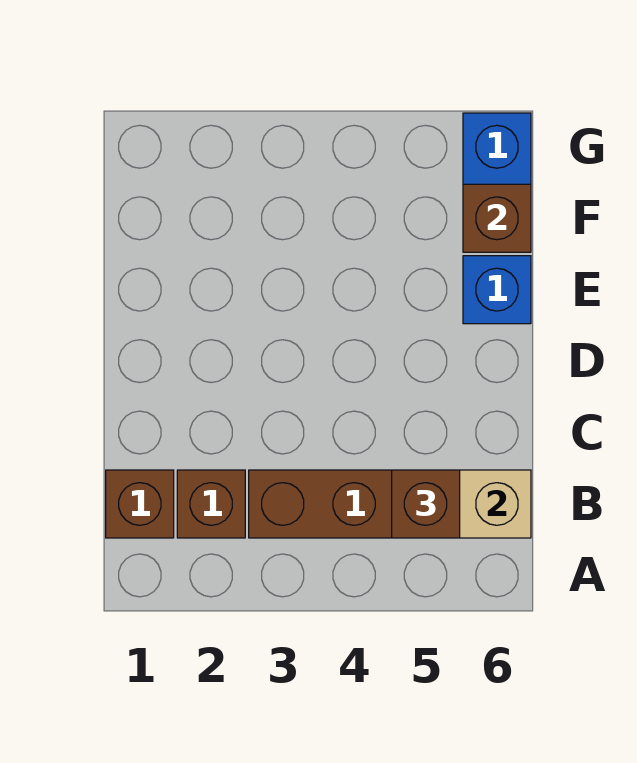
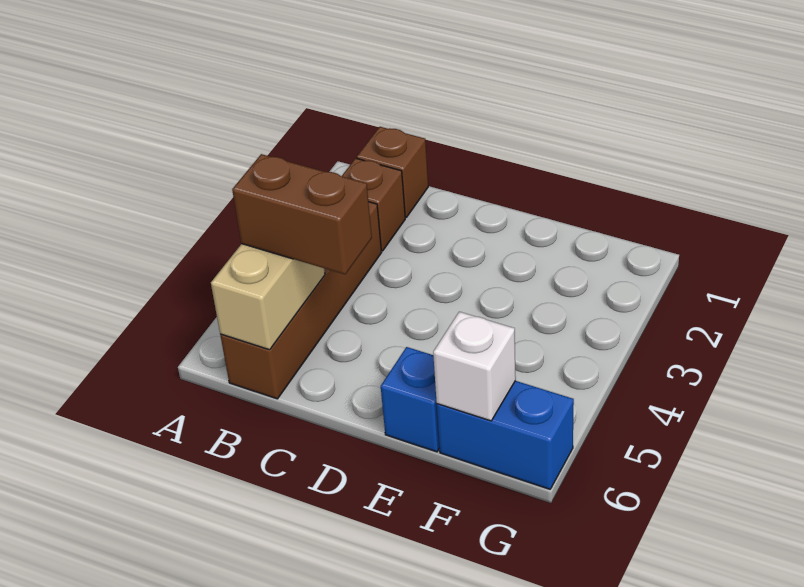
brown 1x1 brick [392,470,460,538] -> brown 1x2 brick [232,154,372,274]
brown 1x1 brick [463,184,531,252] -> white 1x1 brick [433,312,516,421]

